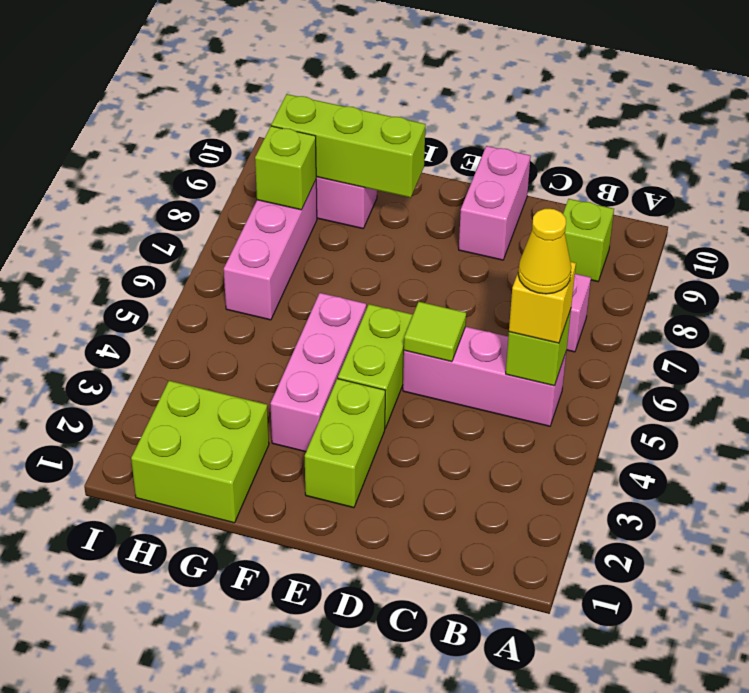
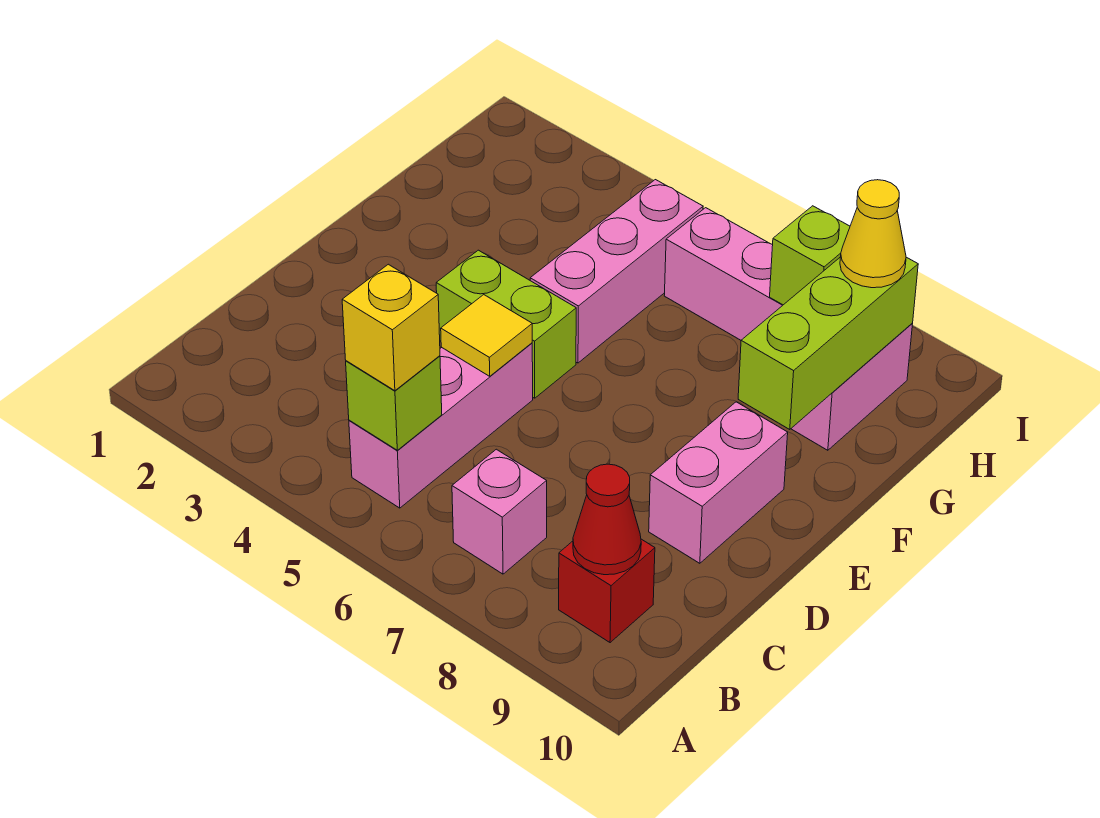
yellow 1x1 cone [518,209,571,294] -> yellow 1x1 cone moved to [840,180,906,288]
lime 1x1 brick [563,199,614,282] -> red 1x1 brick [559,539,655,643]
none -> red 1x1 cone [573,464,641,575]
lime 1x1 tile [404,302,466,362] -> yellow 1x1 tile [441,295,532,376]
pink 1x2 brick [459,146,531,260] -> pink 1x2 brick turned to [649,402,788,563]
lime 1x2 brick [305,379,385,508] -> none
pink 1x3 brick [270,293,366,452] -> pink 1x3 brick turned to [530,180,703,363]
lime 2x2 brick [131,381,269,523] -> none

